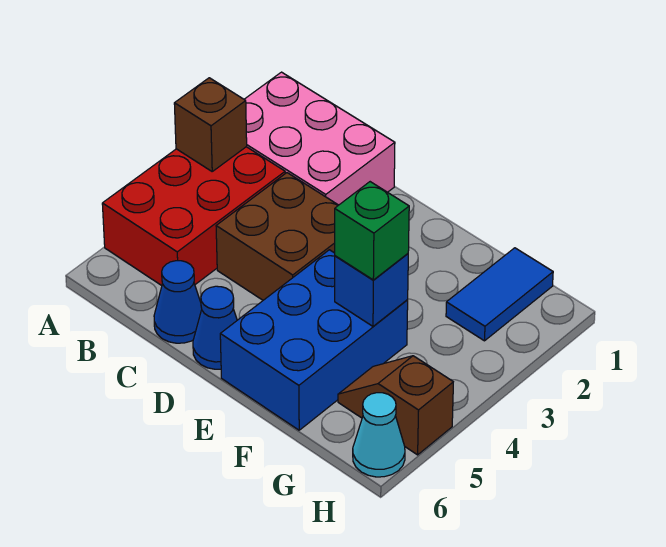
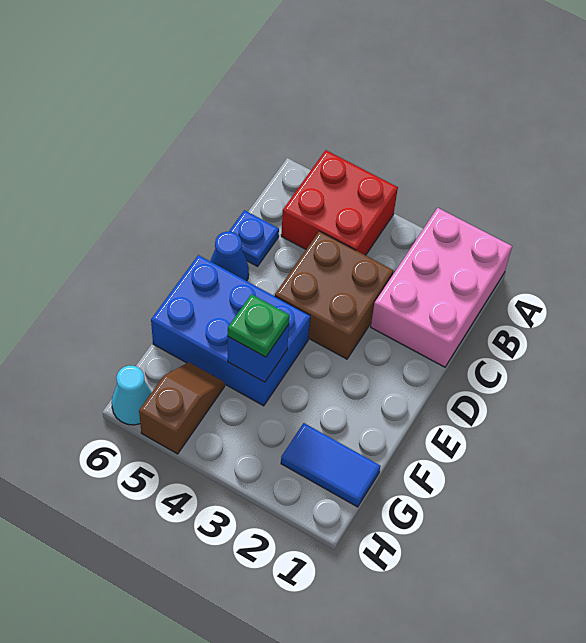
red 2x3 brick [102,147,285,286] -> red 2x2 brick [281,150,398,255]
brown 1x1 brick [174,78,247,171] -> none
blue 1x1 cone [154,261,202,343] -> blue 1x1 plate [229,210,279,266]
green 1x1 brick [335,182,409,280] -> green 1x1 plate [228,294,290,357]

